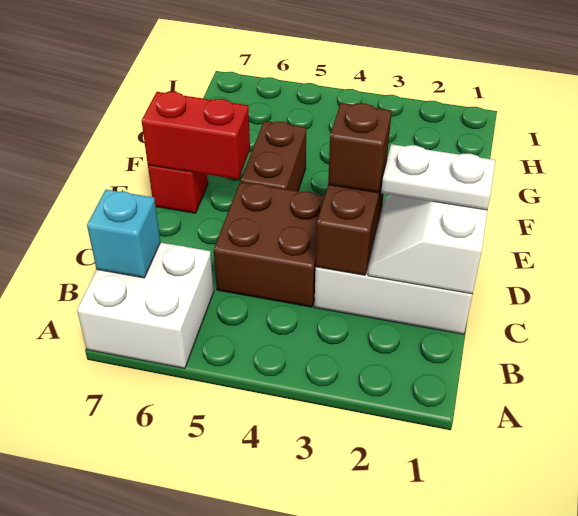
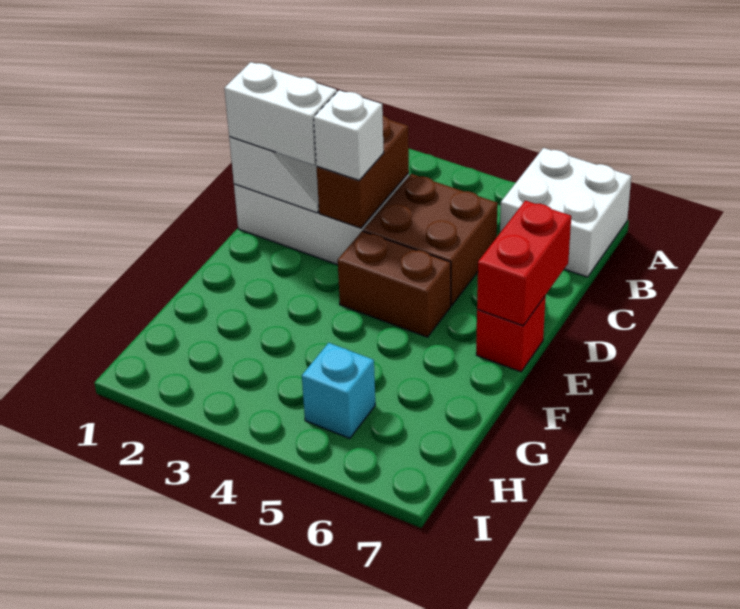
cyan 1x1 brick [87,190,160,278] -> cyan 1x1 brick moved to [302,343,375,439]
white 1x2 plate [381,144,495,210] -> white 1x2 brick [224,62,337,165]
brown 1x1 brick [328,103,392,193] -> white 1x1 brick [314,90,384,180]
brown 1x2 brick [241,121,306,191] -> brown 1x2 brick turned to [338,231,451,337]
red 1x2 brick [142,92,250,179] -> red 1x2 brick turned to [477,201,571,326]

